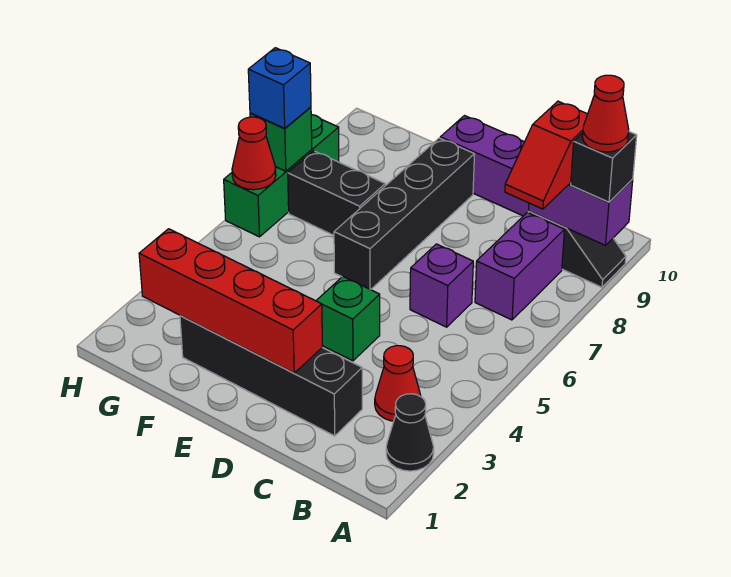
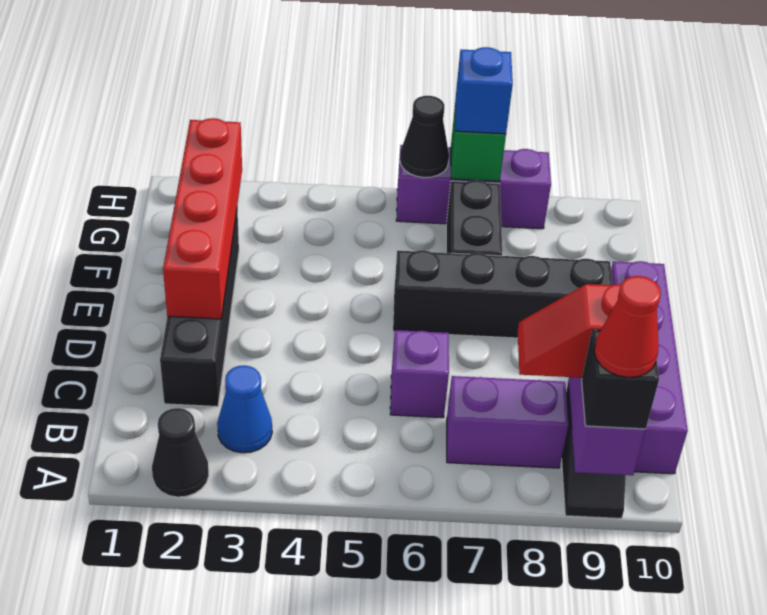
red 1x1 cone [375,346,421,421] -> blue 1x1 cone [217,365,272,453]
green 1x1 brick [316,277,380,361] -> none
green 1x3 brick [224,115,339,237] -> purple 1x3 brick [396,145,551,229]
red 1x1 cone [232,117,276,190] -> black 1x1 cone [400,96,449,178]

